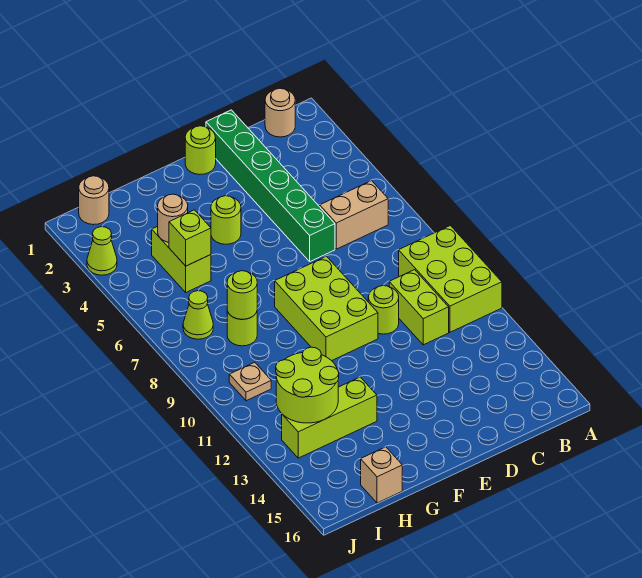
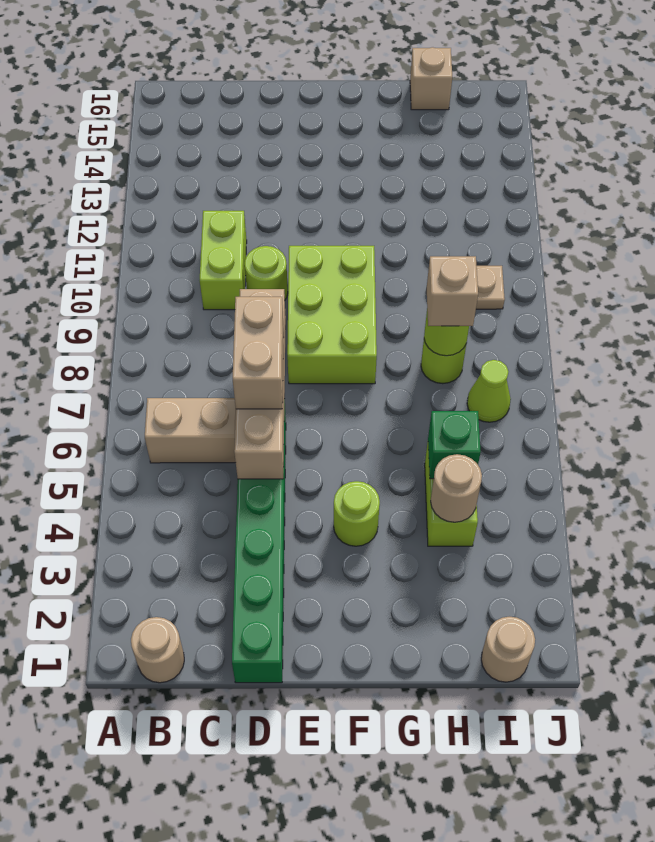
lime 2x3 brick [399,226,502,332] -> none
none -> tan 1x4 brick [234,289,286,479]
none -> tan 1x2 brick [233,297,284,409]
lime 1x1 round brick [185,126,216,175] -> none
lime 1x3 brick [282,377,377,458] -> none
lime 1x1 brick [169,210,211,266] -> green 1x1 brick [428,411,481,479]
none -> tan 1x1 brick [427,256,478,326]
lime 2x2 round brick [276,347,339,423] -> none
lime 1x1 cone [87,227,117,275] -> none

